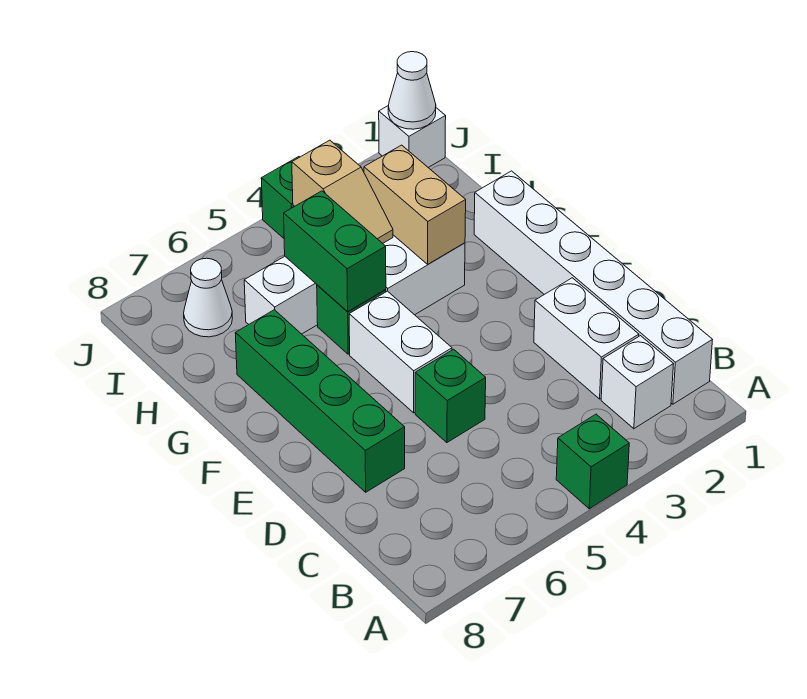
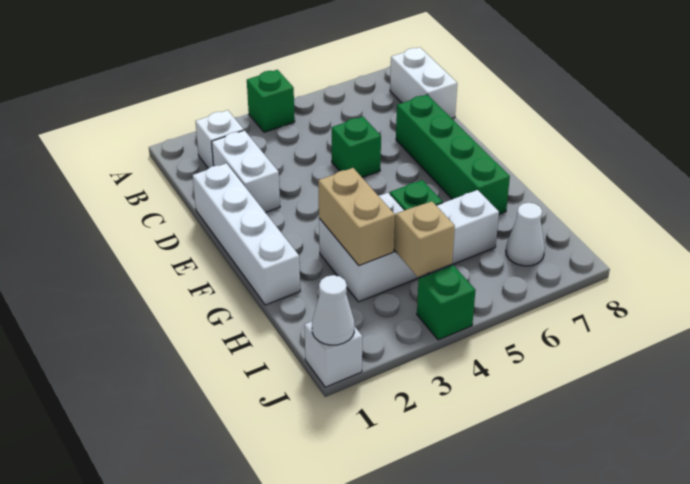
white 1x6 brick [474,171,712,404] -> white 1x4 brick [193,163,300,305]
white 1x2 brick [349,291,452,413] -> white 1x2 brick moved to [390,47,457,118]
green 1x2 brick [284,191,386,311] -> none

